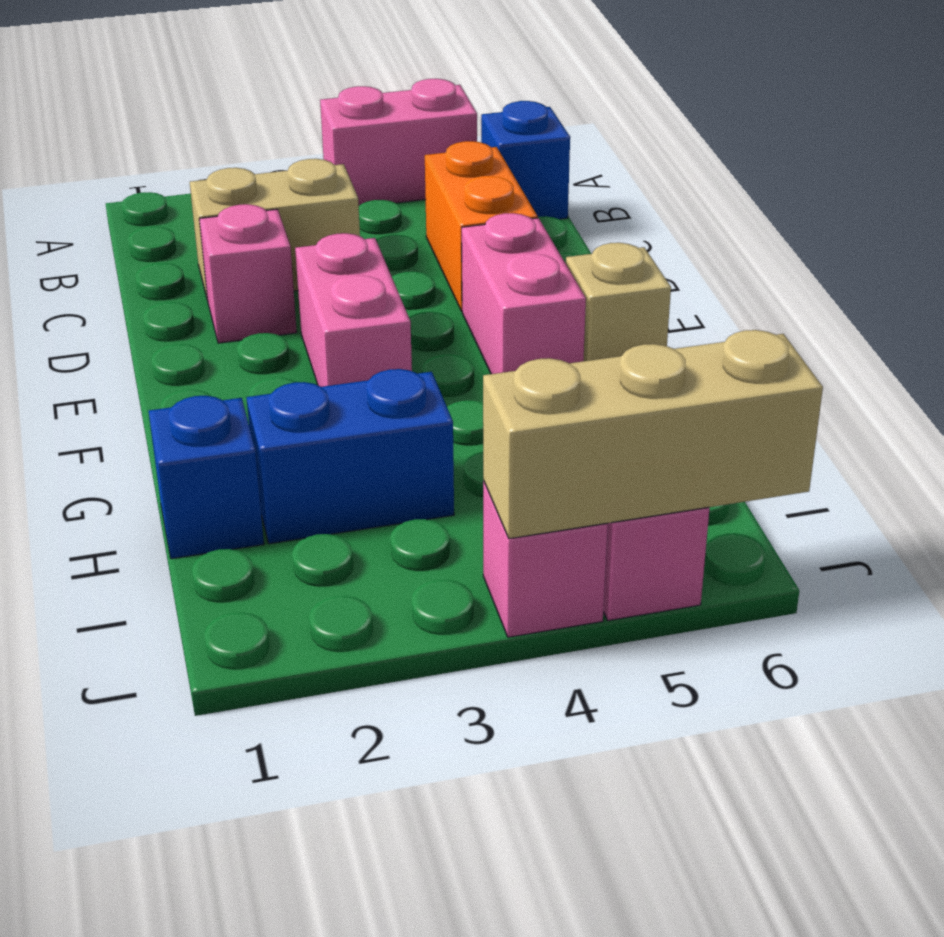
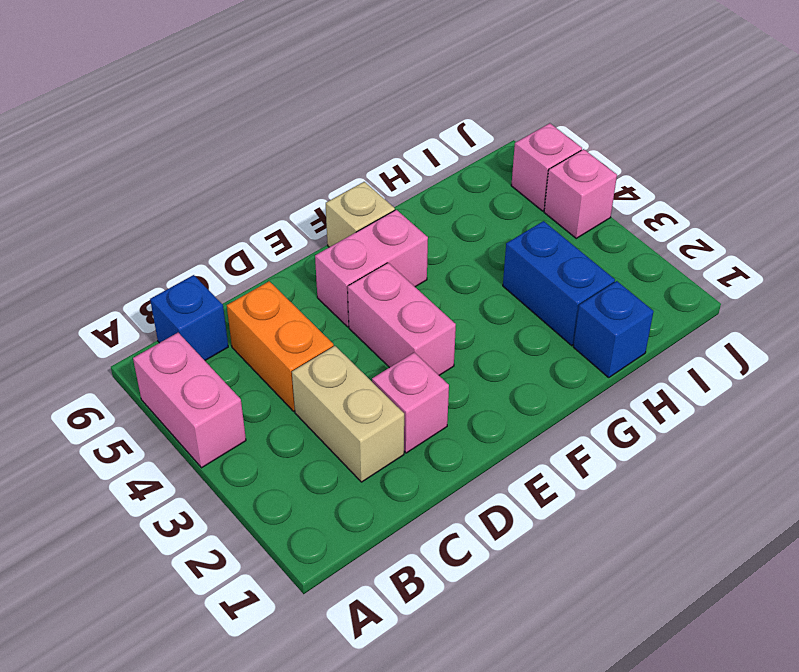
orange 1x2 brick [425,141,538,311] -> orange 1x2 brick turned to [227,281,334,411]
pink 1x2 brick [295,233,412,387] -> pink 1x2 brick turned to [348,263,456,375]
tan 1x3 brick [483,330,823,539] -> none

